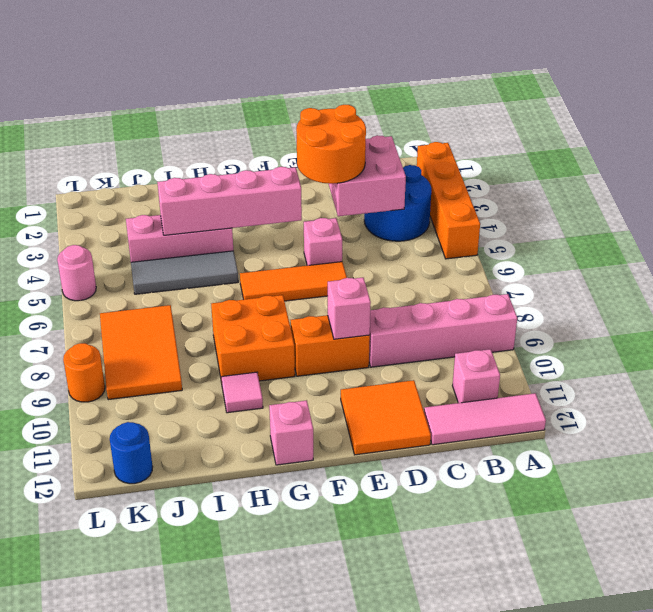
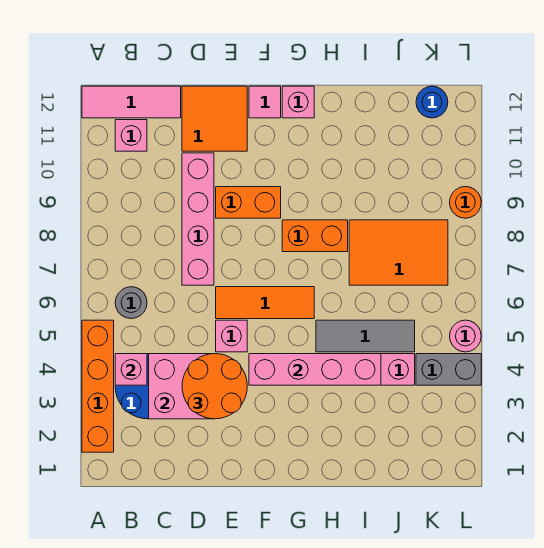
pink 1x4 brick [369,294,517,367] -> pink 1x4 brick turned to [182,153,214,285]
none -> grey 1x1 round brick [115,287,147,319]
pink 1x1 brick [328,278,371,339] -> pink 1x1 brick moved to [115,354,147,385]
orange 2x2 brick [211,295,295,383] -> orange 1x2 brick [282,220,348,252]
pink 1x1 tile [221,372,263,413] -> pink 1x1 tile moved to [249,86,281,118]
orange 2x3 tile [100,305,182,400] -> orange 2x3 tile turned to [349,220,448,285]
none -> grey 1x2 brick [416,354,481,385]

